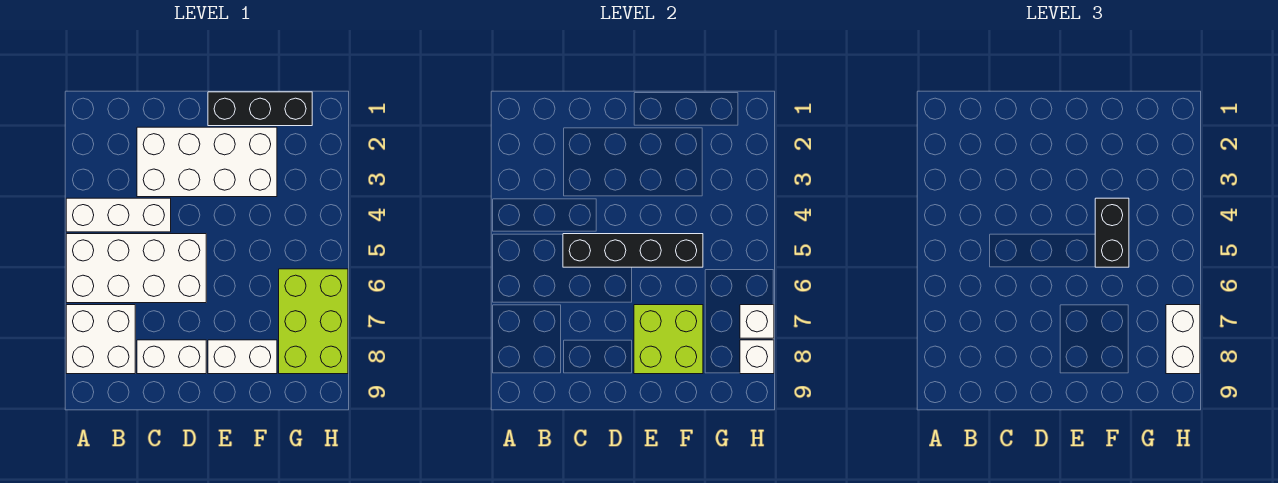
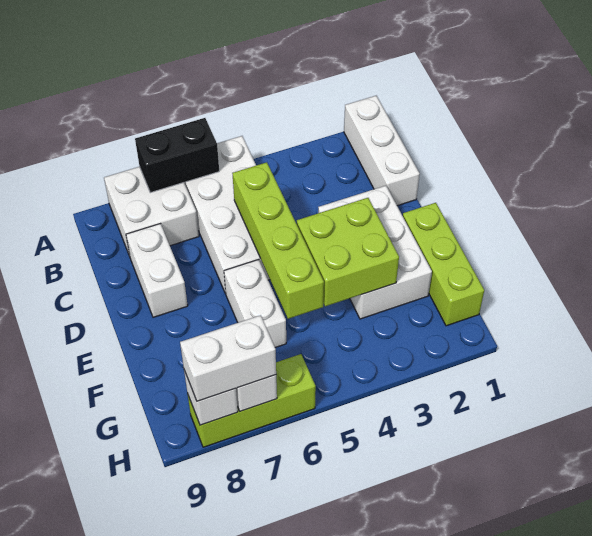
white 1x3 brick [66,198,171,232] -> white 1x3 brick moved to [344,96,420,206]
white 2x4 brick [137,127,277,197] -> white 2x3 brick [318,186,432,319]
black 1x4 brick [563,234,703,267] -> lime 1x4 brick [232,162,324,319]
black 1x3 brick [208,92,312,126] -> lime 1x3 brick [403,203,484,326]
lime 2x2 brick [634,305,703,374] -> lime 2x2 brick moved to [297,198,399,306]
white 1x2 brick [208,340,277,374] -> white 1x2 brick moved to [224,260,286,348]
black 1x2 brick [1095,198,1129,267] -> black 1x2 brick moved to [135,118,219,193]
lime 2x3 brick [279,269,348,374] -> lime 1x3 brick [187,354,316,447]

